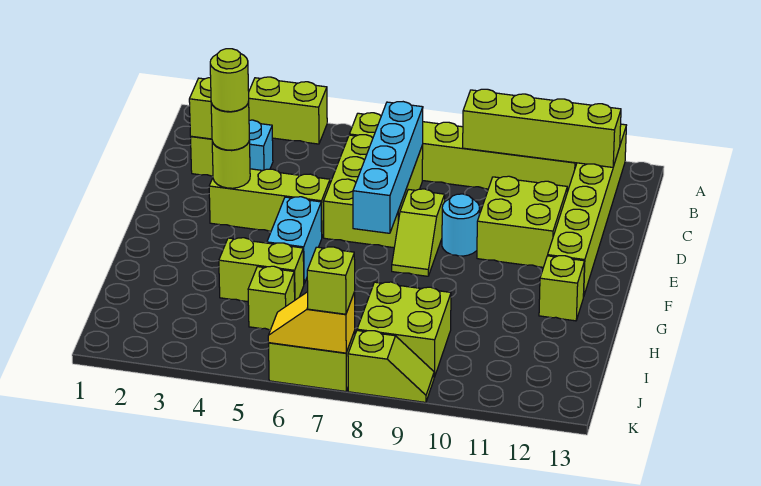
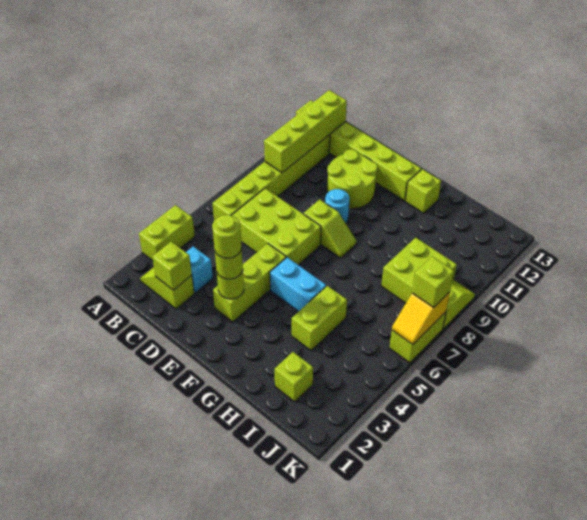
cyan 1x4 brick [353,102,423,233] -> none
lime 2x2 brick [477,176,567,267] -> lime 2x2 round brick [327,149,377,209]
lime 1x1 brick [248,266,295,330] -> lime 1x1 brick moved to [275,352,313,402]

